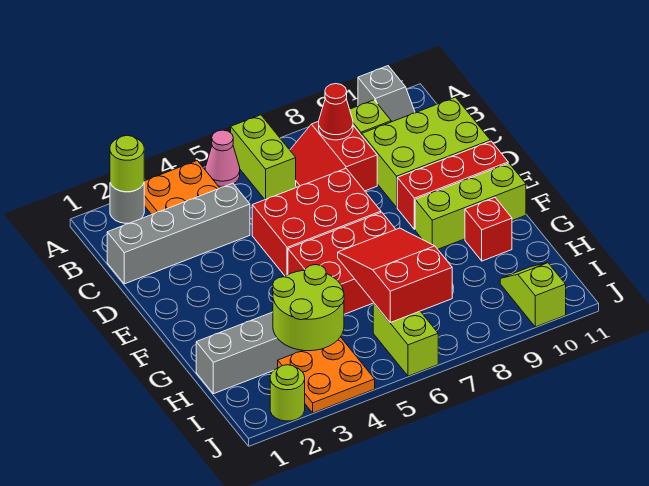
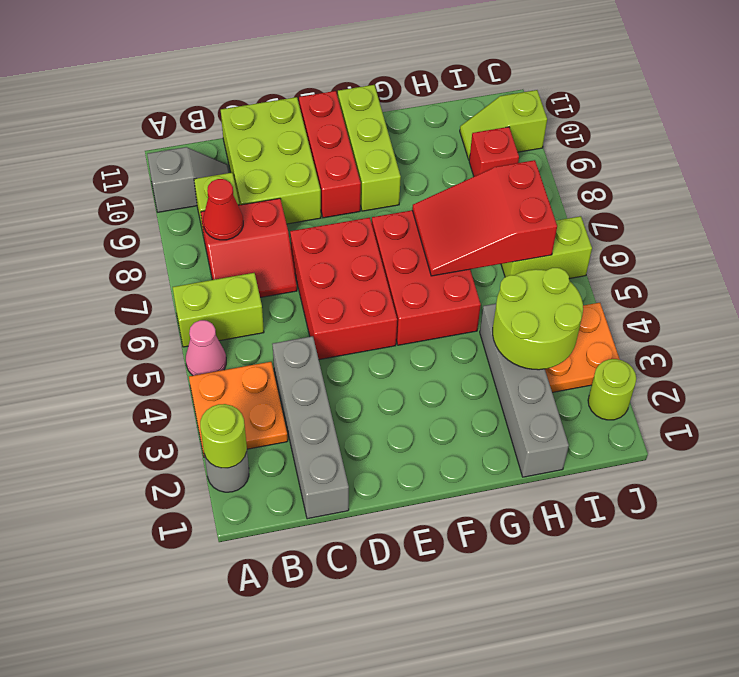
red 1x1 brick [465,198,512,261] -> red 1x1 brick moved to [469,127,519,176]

